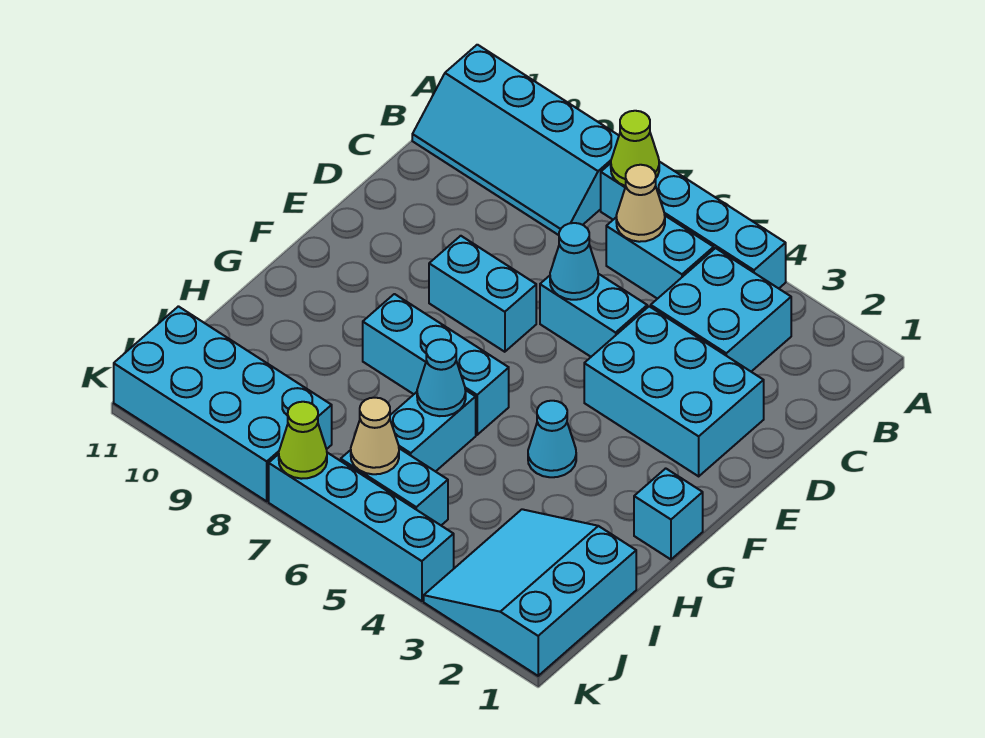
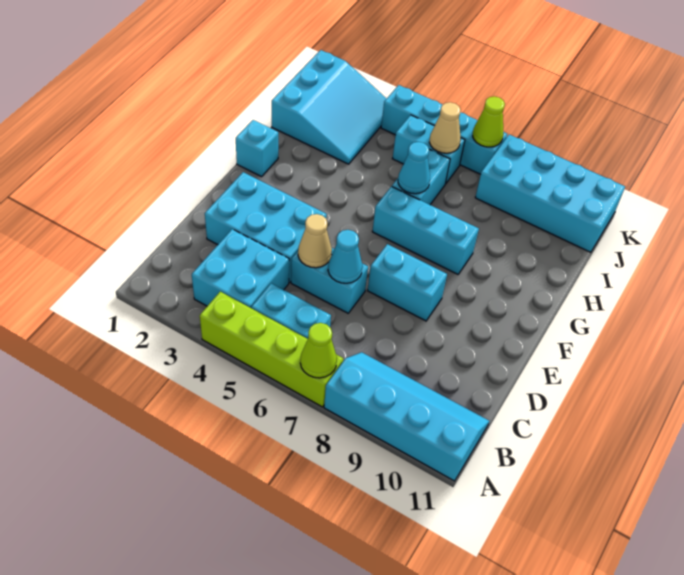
cyan 1x4 brick [601,162,786,288] -> lime 1x4 brick [200,292,343,407]
tan 1x1 cone [616,165,665,242] -> tan 1x1 cone moved to [298,214,332,268]
cyan 1x1 cone [528,401,576,477] -> none

